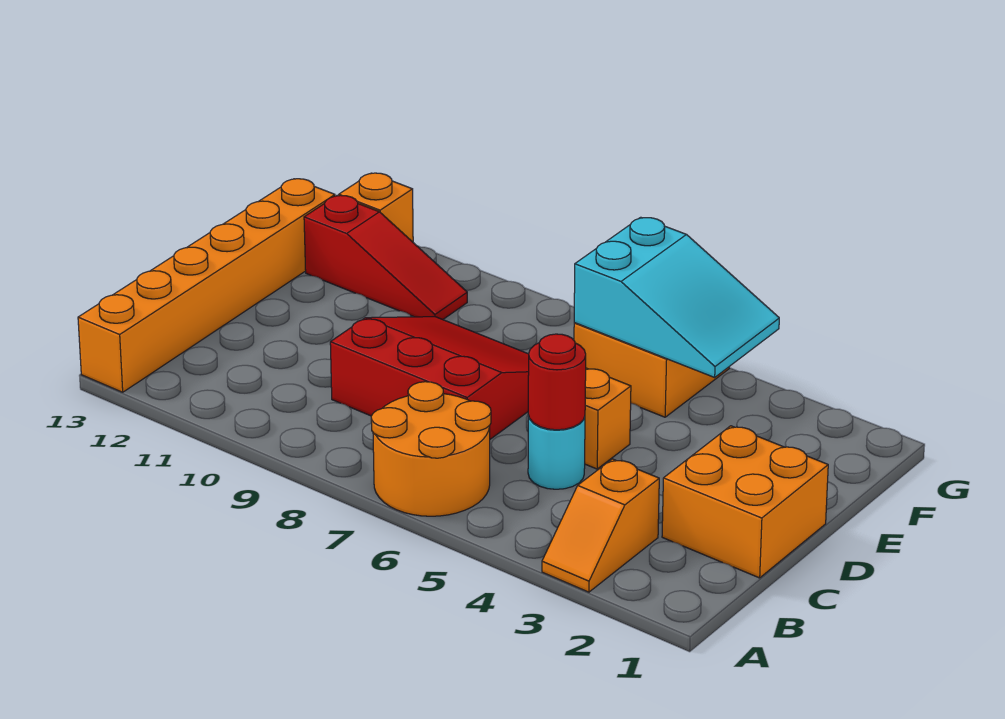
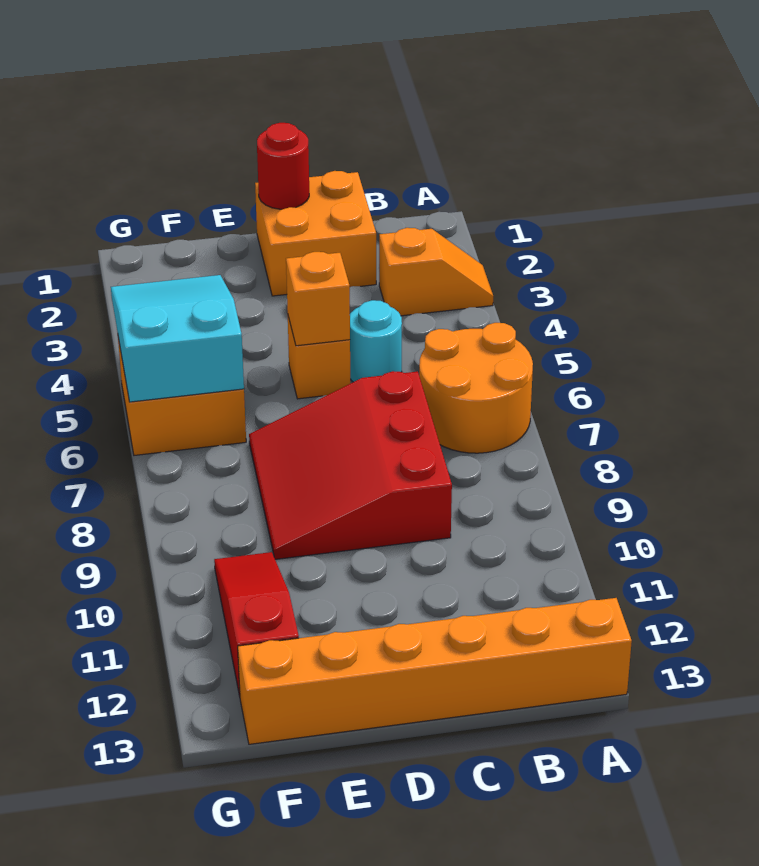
red 1x1 round brick [528,334,586,430] -> red 1x1 round brick moved to [257,123,309,209]
orange 1x1 brick [339,173,413,242] -> orange 1x1 brick moved to [286,252,350,346]

